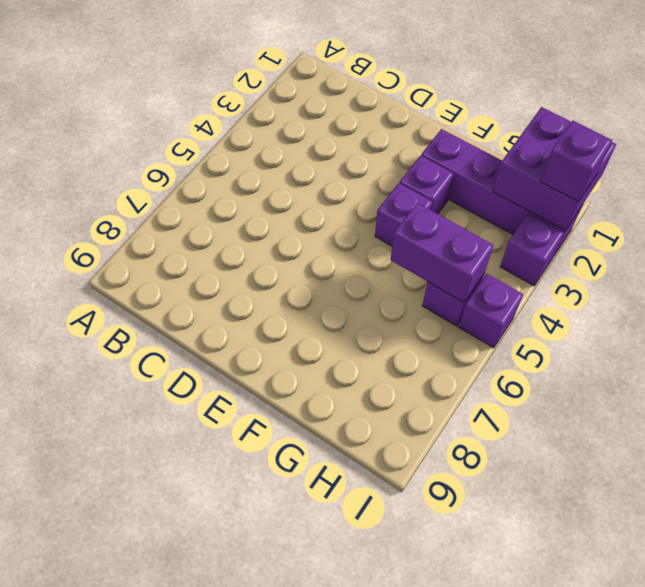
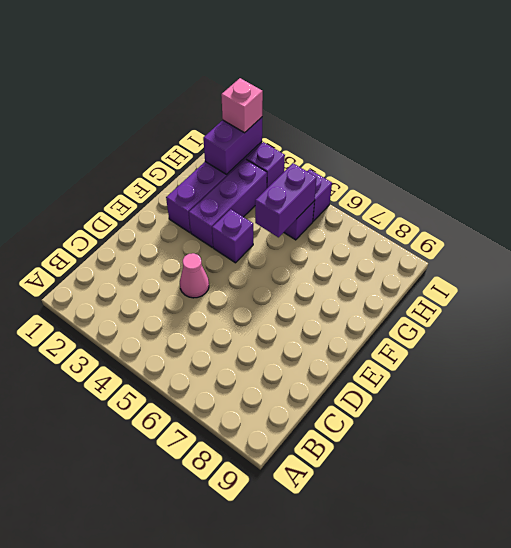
none -> pink 1x1 cone [180,253,209,298]
purple 1x1 brick [400,156,454,214] -> purple 1x3 brick [189,159,267,247]
purple 2x2 brick [493,107,616,230] -> purple 1x2 brick [203,117,262,175]
purple 1x1 brick [540,121,612,201] -> pink 1x1 brick [221,78,263,133]

